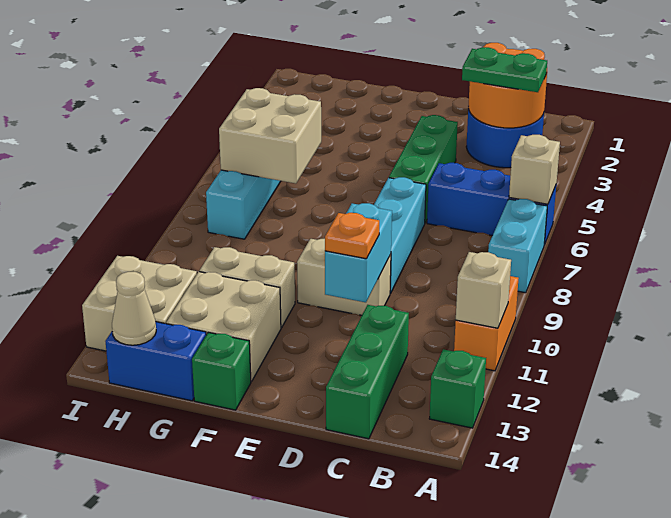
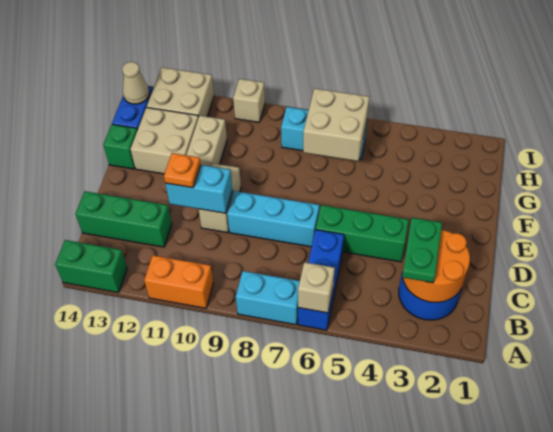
tan 1x1 brick [456,252,511,328] -> tan 1x1 brick moved to [233,79,265,122]
green 1x1 brick [429,349,486,428] -> green 1x2 brick [55,240,127,293]

